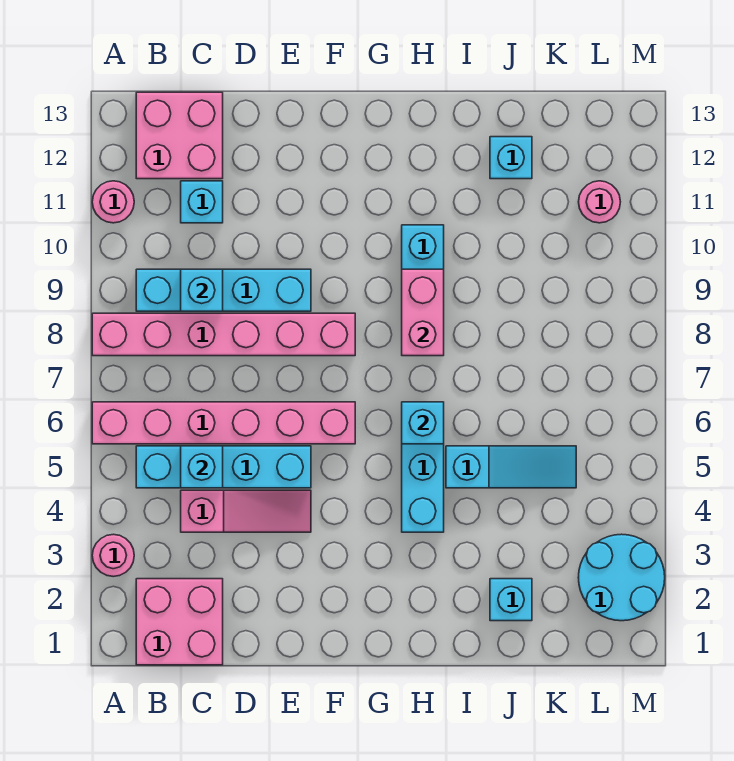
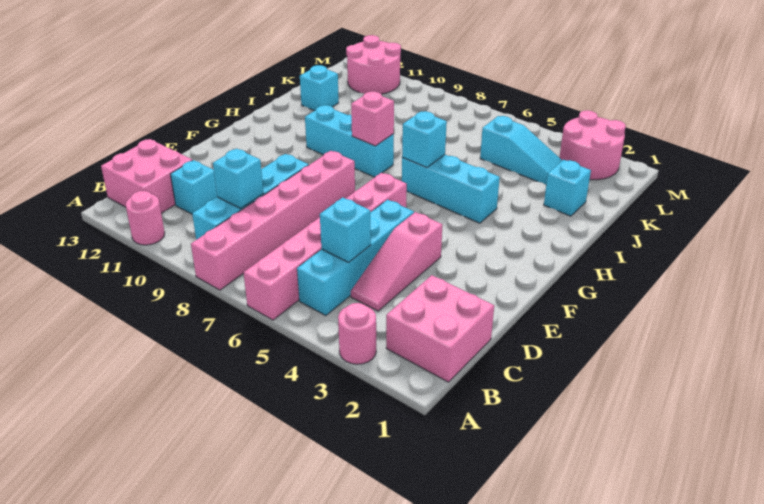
pink 1x3 slope [181,490,311,532] -> pink 1x3 slope turned to [351,212,442,311]
pink 1x2 brick [402,269,444,356] -> pink 1x1 brick [351,91,394,146]
cyan 1x3 slope [446,446,576,488] -> cyan 1x3 slope turned to [480,116,562,185]
cyan 2x2 round brick [578,534,665,621] -> pink 2x2 round brick [559,110,626,180]
pink 1x1 round brick [579,181,620,223] -> pink 2x2 round brick [346,35,401,94]

